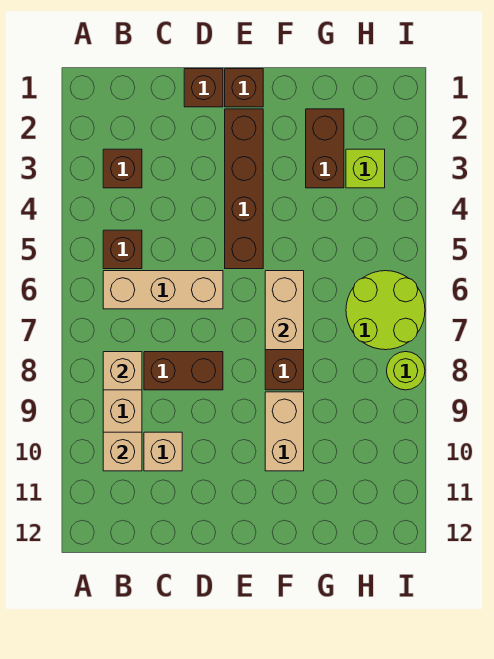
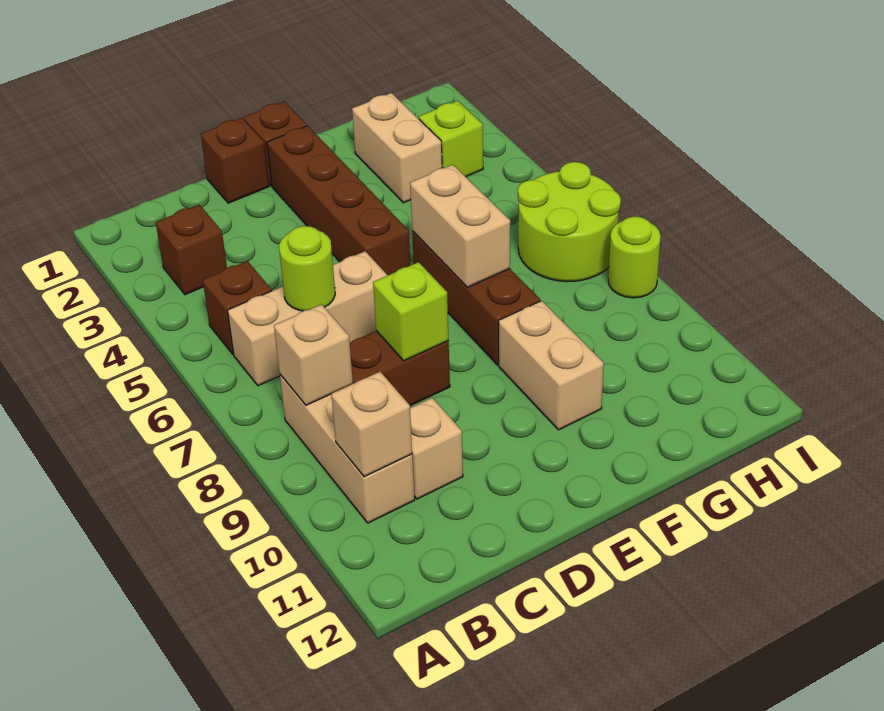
none -> lime 1x1 round brick [279,226,335,311]
none -> lime 1x1 brick [373,262,449,361]
brown 1x2 brick [306,109,344,188] -> tan 1x2 brick [352,93,442,203]

